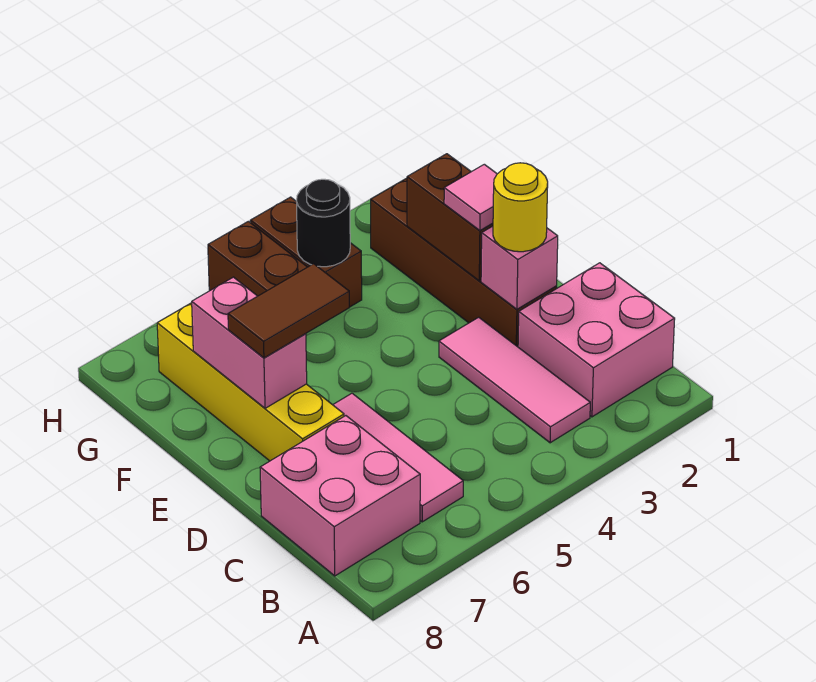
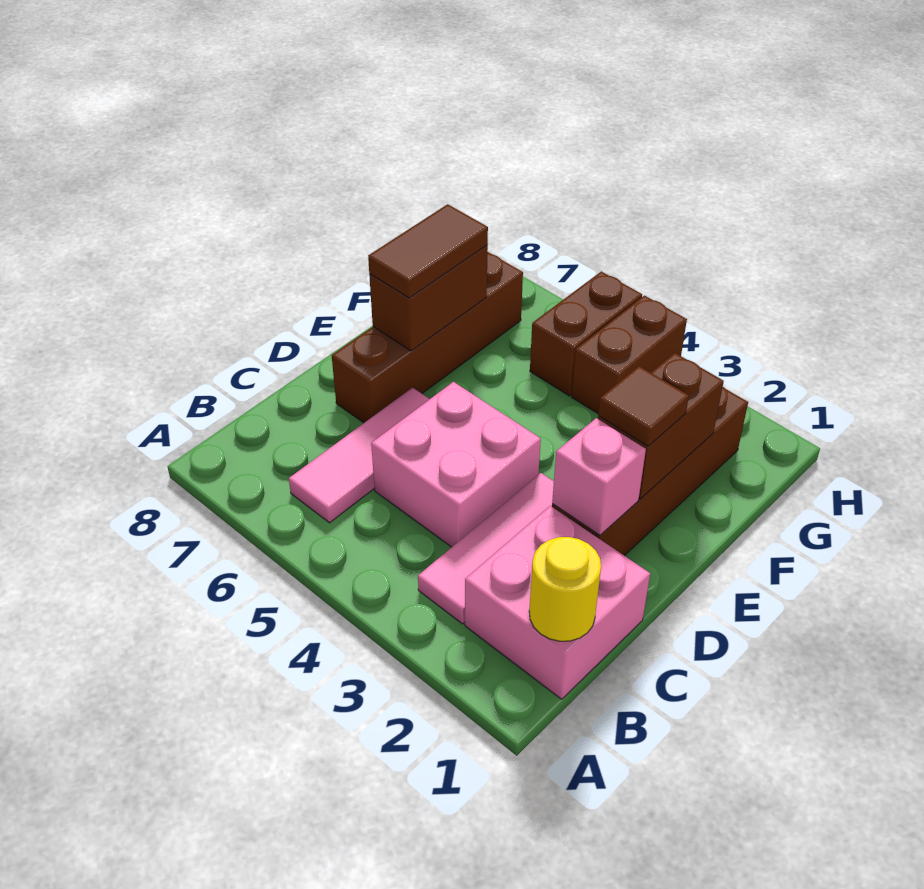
pink 2x2 brick [260,416,420,576] -> pink 2x2 brick moved to [371,382,541,547]
yellow 1x1 round brick [493,163,548,252] -> yellow 1x1 round brick moved to [529,537,601,641]
yellow 1x4 brick [157,303,344,461] -> brown 1x4 brick [332,252,523,423]
pink 1x1 tile [444,164,497,230] -> brown 1x1 tile [598,366,689,446]
brown 1x2 tile [228,264,349,358] -> brown 1x2 tile turned to [368,204,488,298]
pink 1x2 brick [192,277,307,408] -> brown 1x2 brick [369,245,488,351]
black 1x1 round brick [296,179,350,267] -> none

